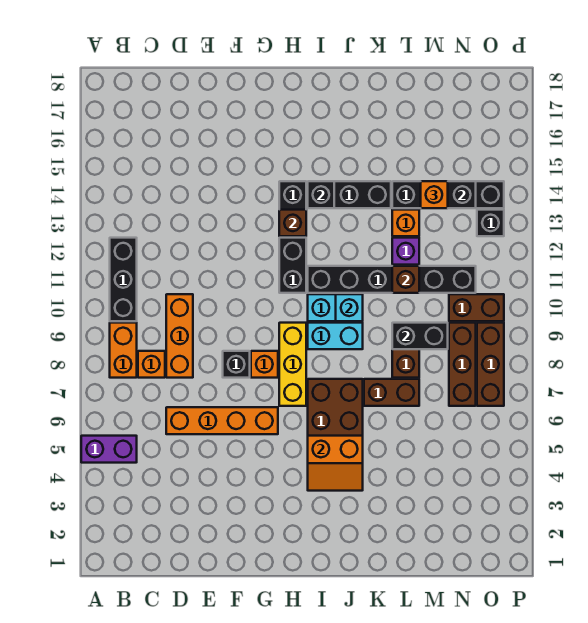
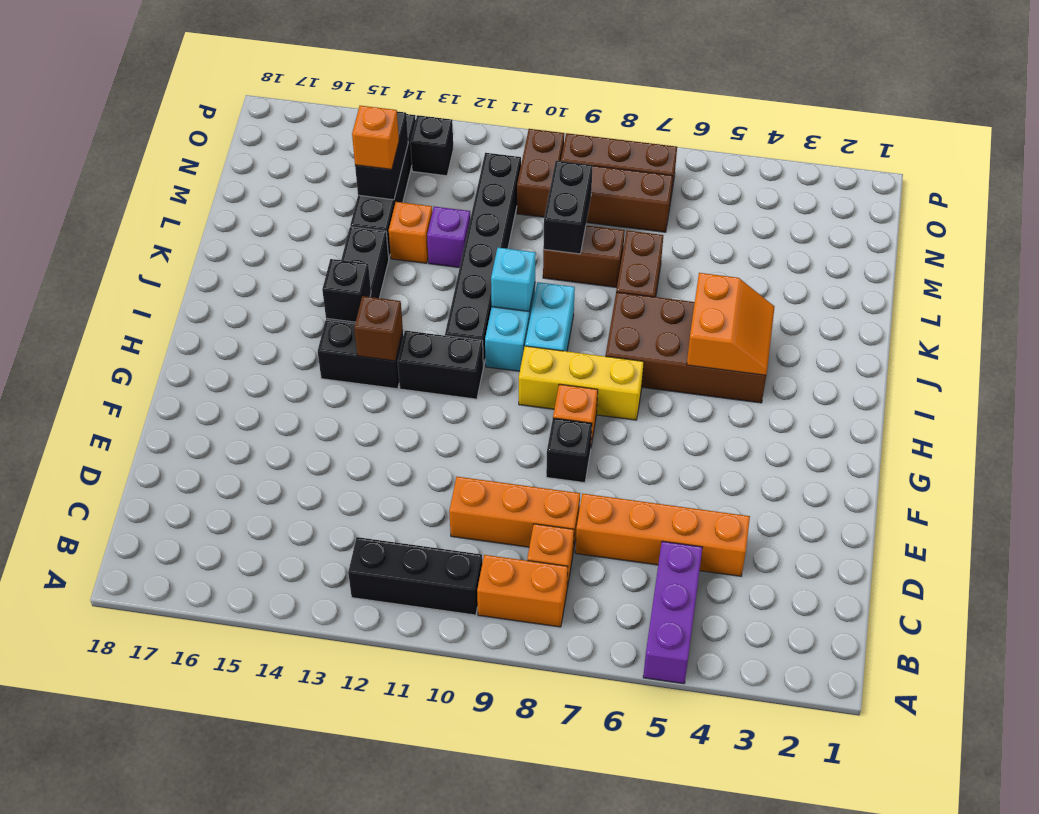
purple 1x2 brick [81,436,137,463] -> purple 1x3 brick [643,541,703,684]
orange 1x4 brick [166,407,278,434] -> orange 1x4 brick turned to [575,494,750,576]
brown 1x1 brick [392,266,419,293] -> none

